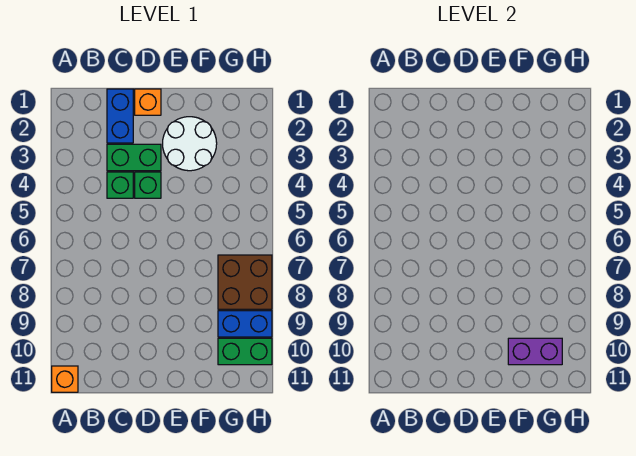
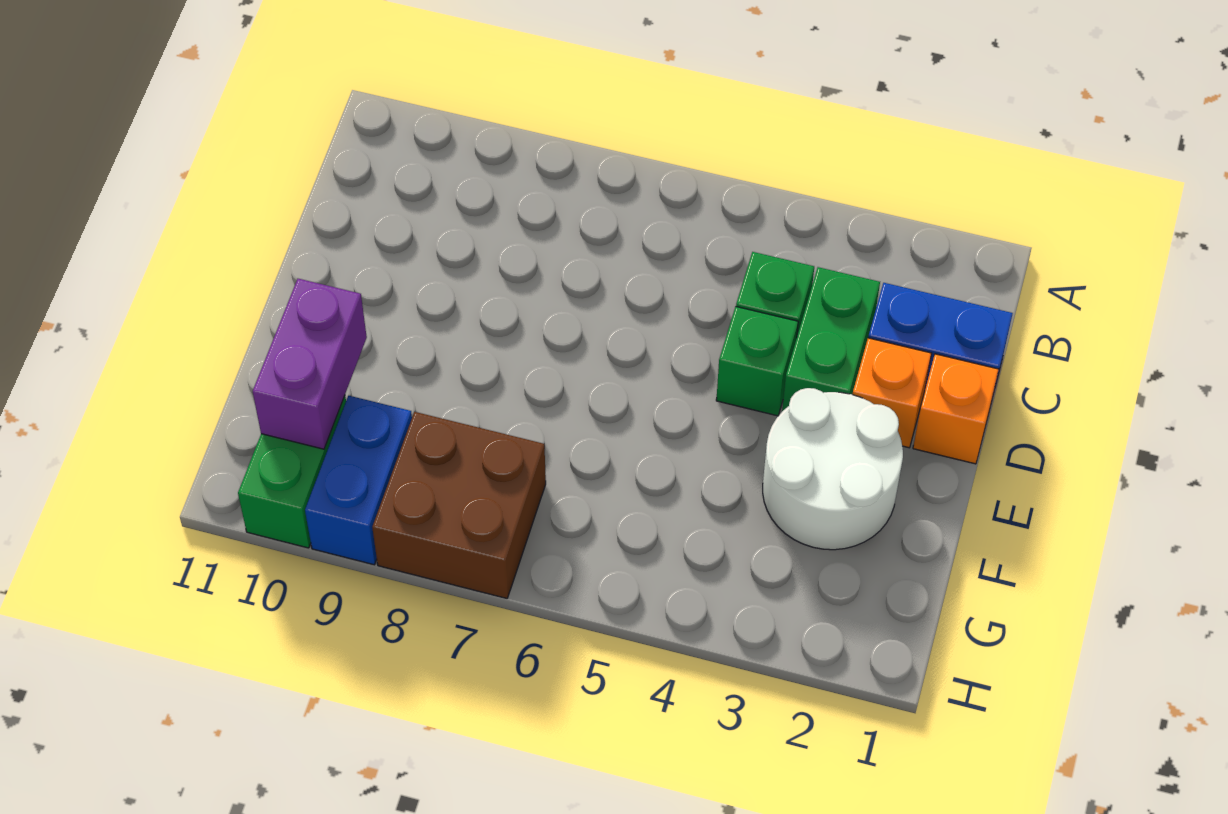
orange 1x1 brick [52,366,78,392] -> orange 1x1 brick moved to [853,338,931,448]

